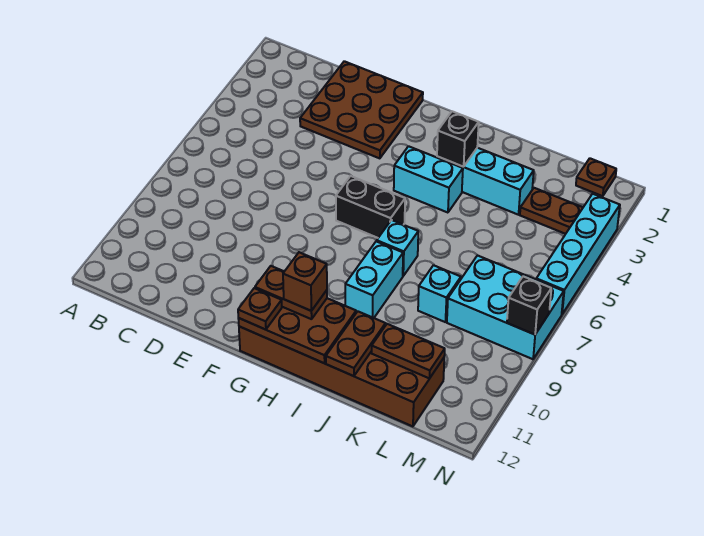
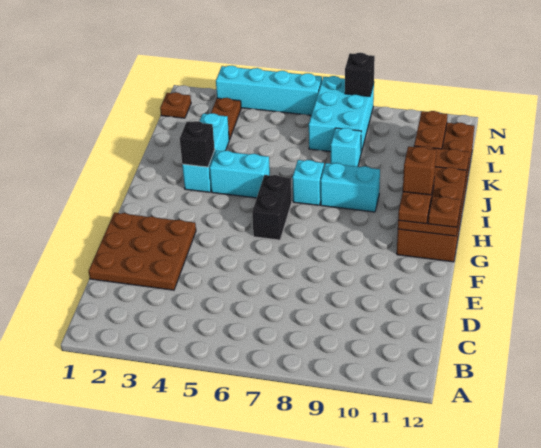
cyan 1x2 brick [394,146,463,213] -> cyan 1x2 brick turned to [210,151,270,198]

